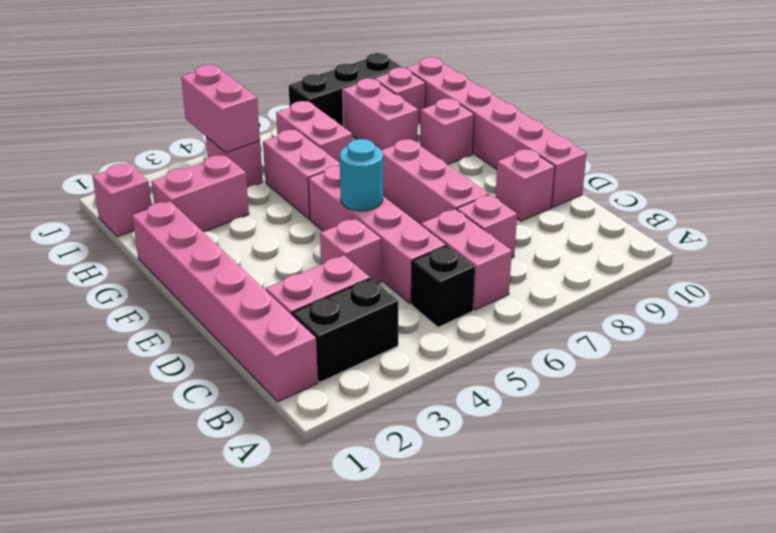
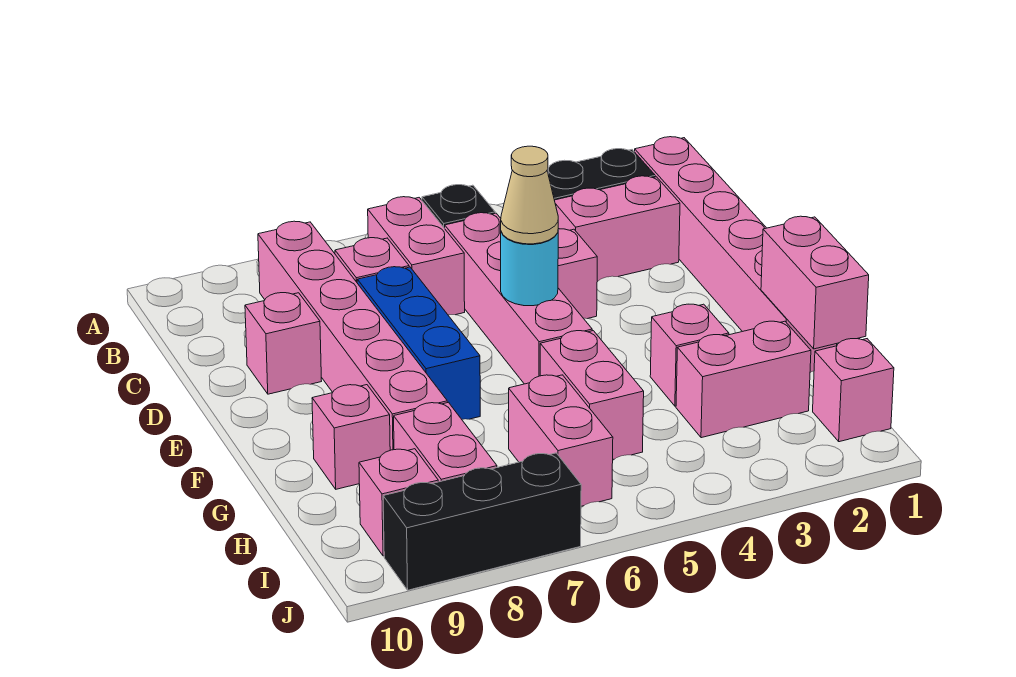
pink 1x3 brick [382,139,489,225] -> blue 1x3 brick [357,267,480,419]
pink 1x6 brick [406,57,587,207] -> pink 1x6 brick moved to [258,221,447,450]
none -> tan 1x1 cone [501,146,558,244]
pink 1x1 brick [206,137,263,188] -> pink 1x1 brick moved to [650,304,729,406]
pink 1x2 brick [181,65,260,153] -> pink 1x2 brick moved to [761,216,869,349]

